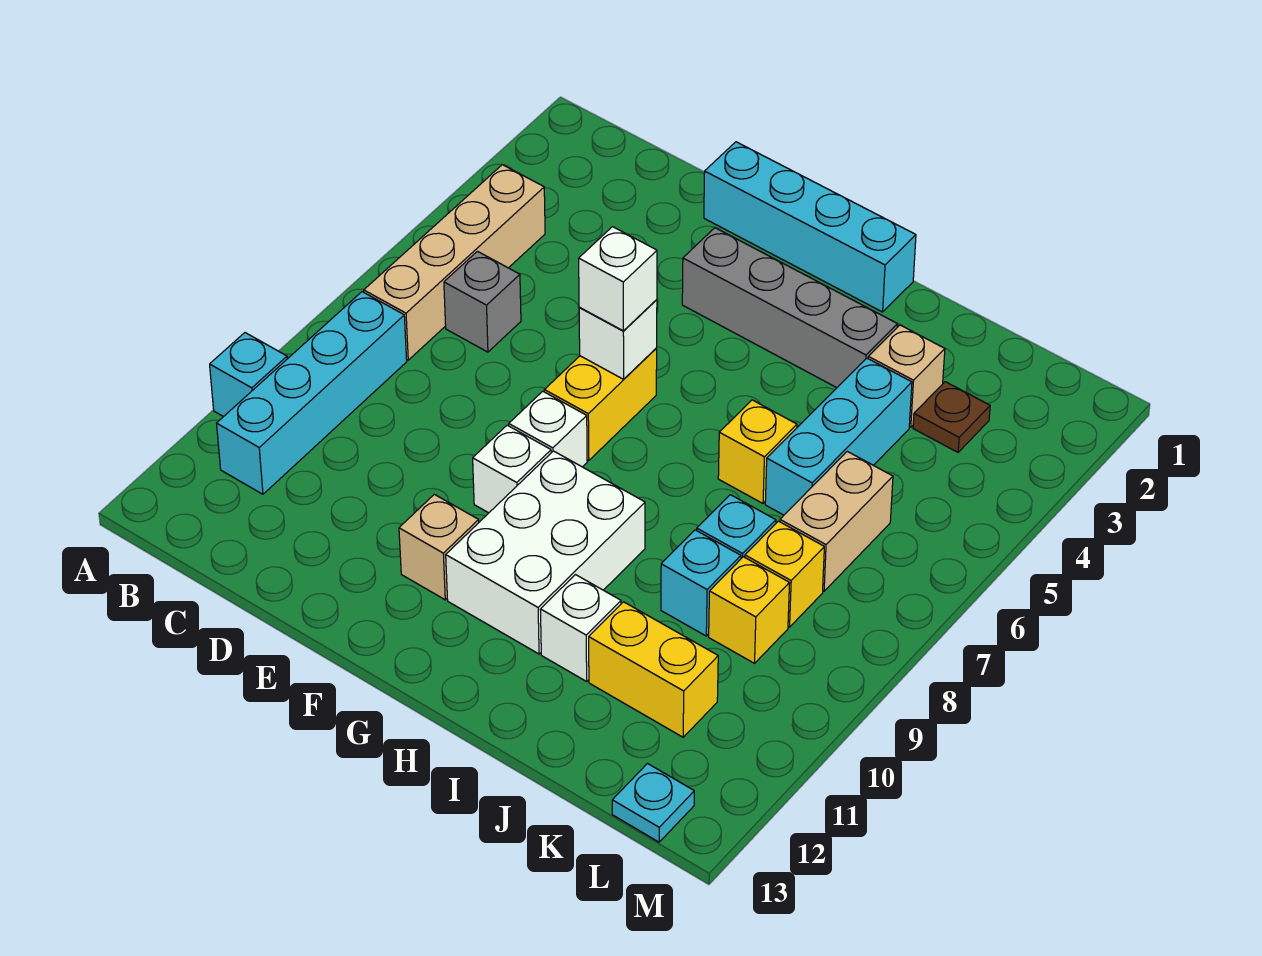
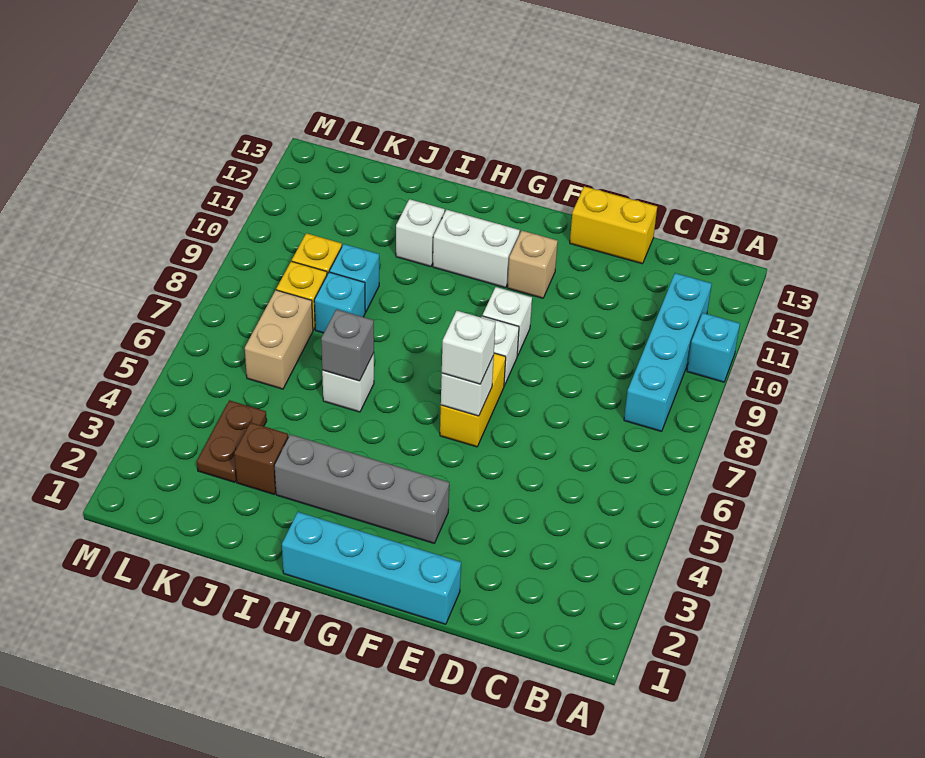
tan 1x4 brick [364,165,545,360] -> none
grey 1x1 brick [444,251,521,352] -> grey 1x1 brick moved to [321,309,374,381]
white 2x3 brick [446,451,645,654] -> white 1x2 brick [433,210,520,288]
yellow 1x1 brick [718,400,797,503] -> white 1x1 brick [322,353,374,412]
tan 1x1 brick [868,325,945,427] -> brown 1x1 brick [234,422,288,494]
cyan 1x3 brick [765,358,912,515] -> none
yellow 1x2 brick [589,602,718,737] -> yellow 1x2 brick moved to [570,186,657,264]
brown 1x1 plate [913,382,990,452] -> brown 1x2 plate [197,400,267,482]
cyan 1x1 plate [612,764,694,842] -> none

